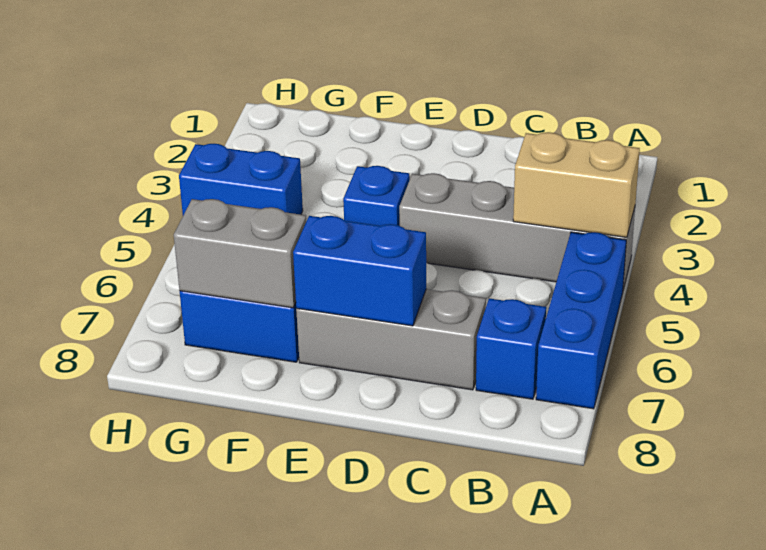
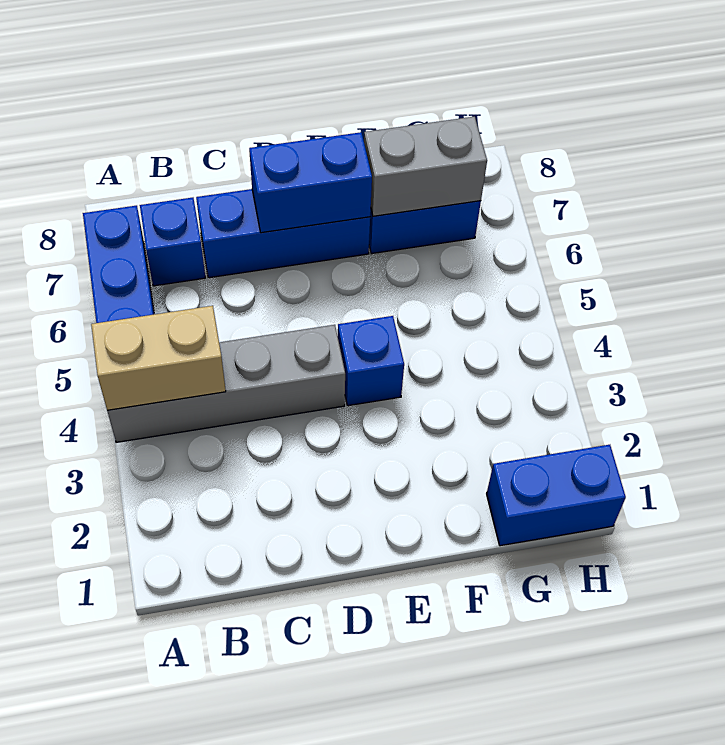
grey 1x3 brick [296,289,486,390] -> blue 1x3 brick [196,189,370,278]
blue 1x2 brick [179,144,303,215] -> blue 1x2 brick moved to [487,445,626,546]

